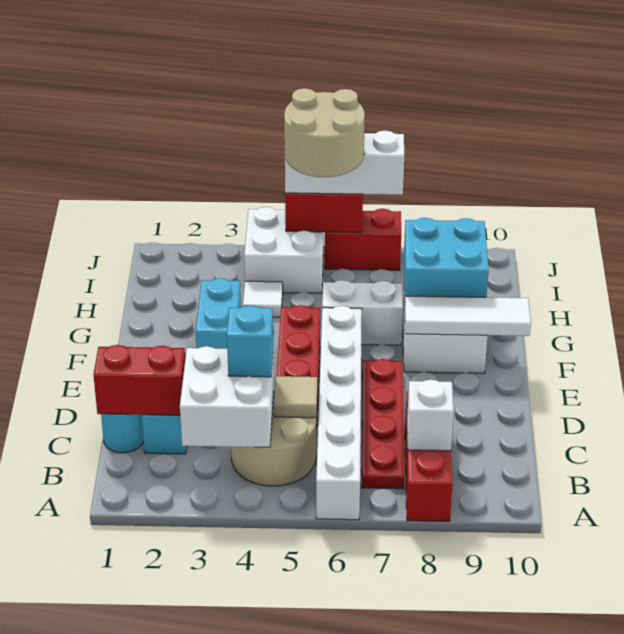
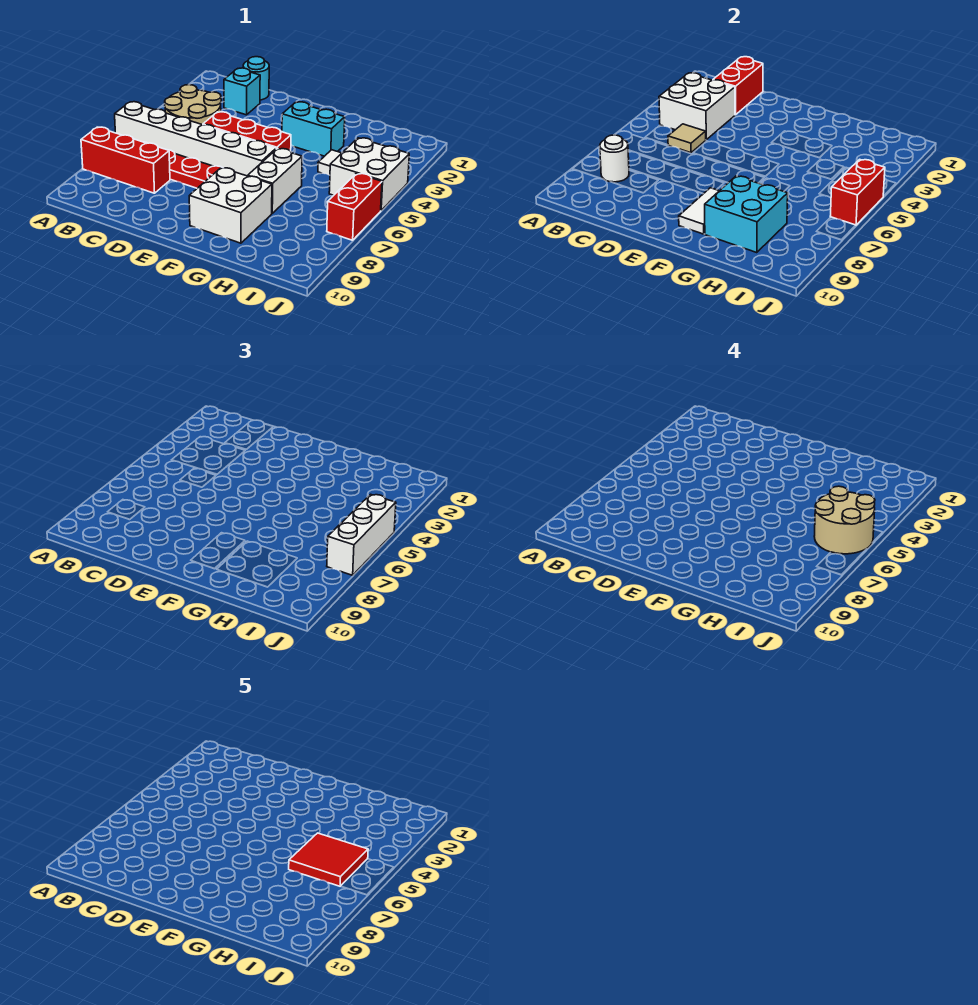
white 1x1 brick [407,380,454,451] -> white 1x1 round brick [600,135,629,182]
cyan 1x1 brick [227,305,273,377] -> none
white 1x3 tile [405,296,531,336] -> white 1x2 tile [679,188,719,234]
none -> red 2x2 tile [289,833,368,886]

